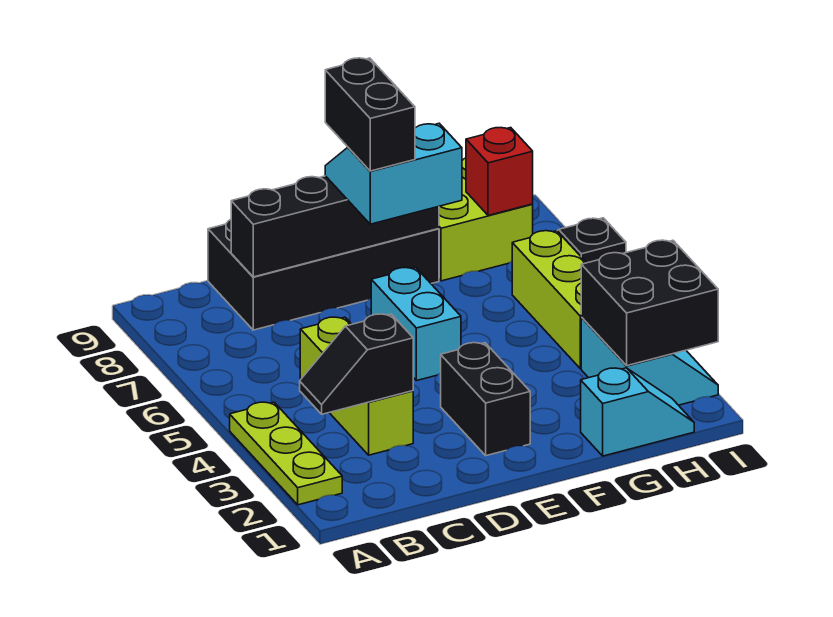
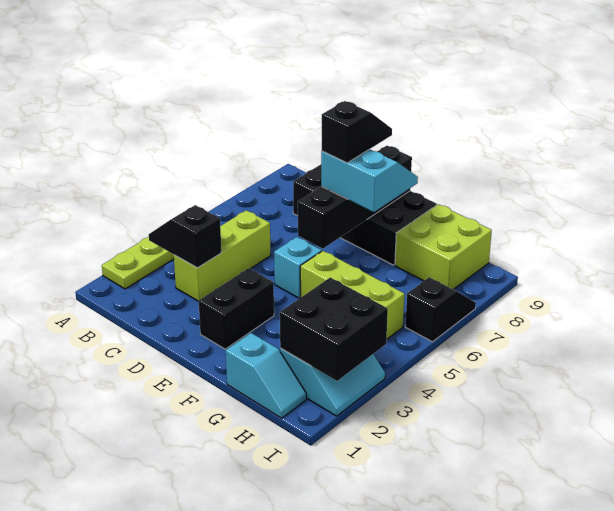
black 1x4 brick [231,176,439,277] -> black 1x4 brick turned to [298,146,412,249]
cyan 1x2 brick [371,268,461,381] -> cyan 1x1 brick [274,237,322,298]
black 1x2 brick [325,58,415,171] -> black 1x2 slope [321,101,392,163]
lime 1x3 brick [512,231,586,369] -> lime 1x3 brick turned to [300,251,405,339]
red 1x1 brick [466,128,533,215] -> none

